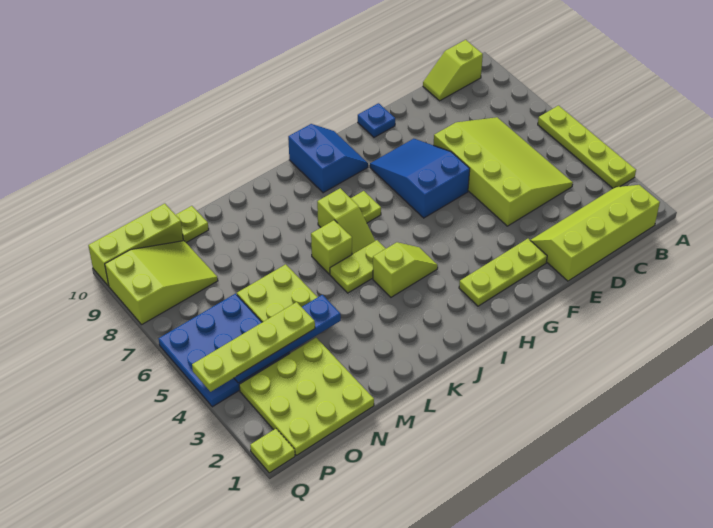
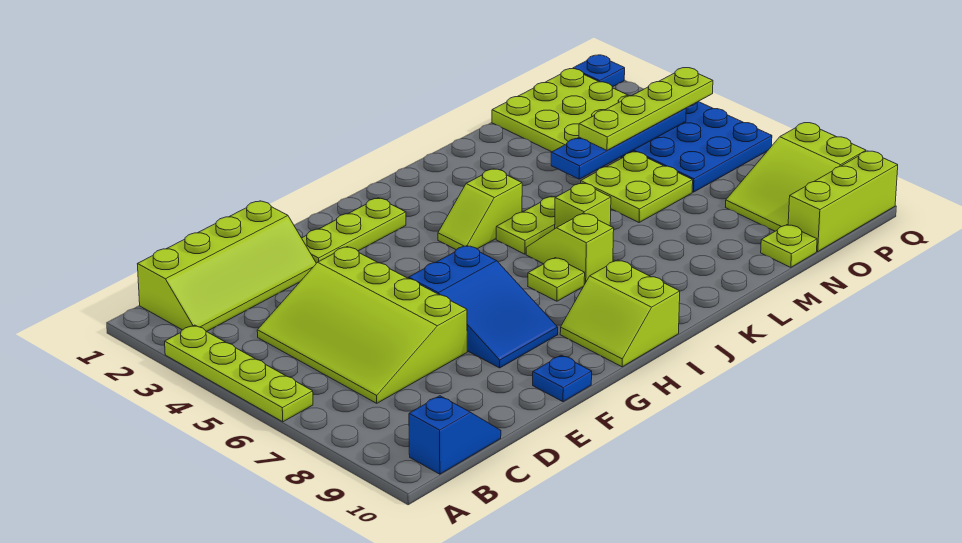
lime 1x2 slope [423,40,483,101] -> blue 1x2 slope [409,396,501,474]
blue 2x2 slope [288,124,368,193] -> lime 2x2 slope [560,260,680,367]
lime 1x1 plate [250,429,295,473] -> blue 1x1 plate [573,55,625,87]

